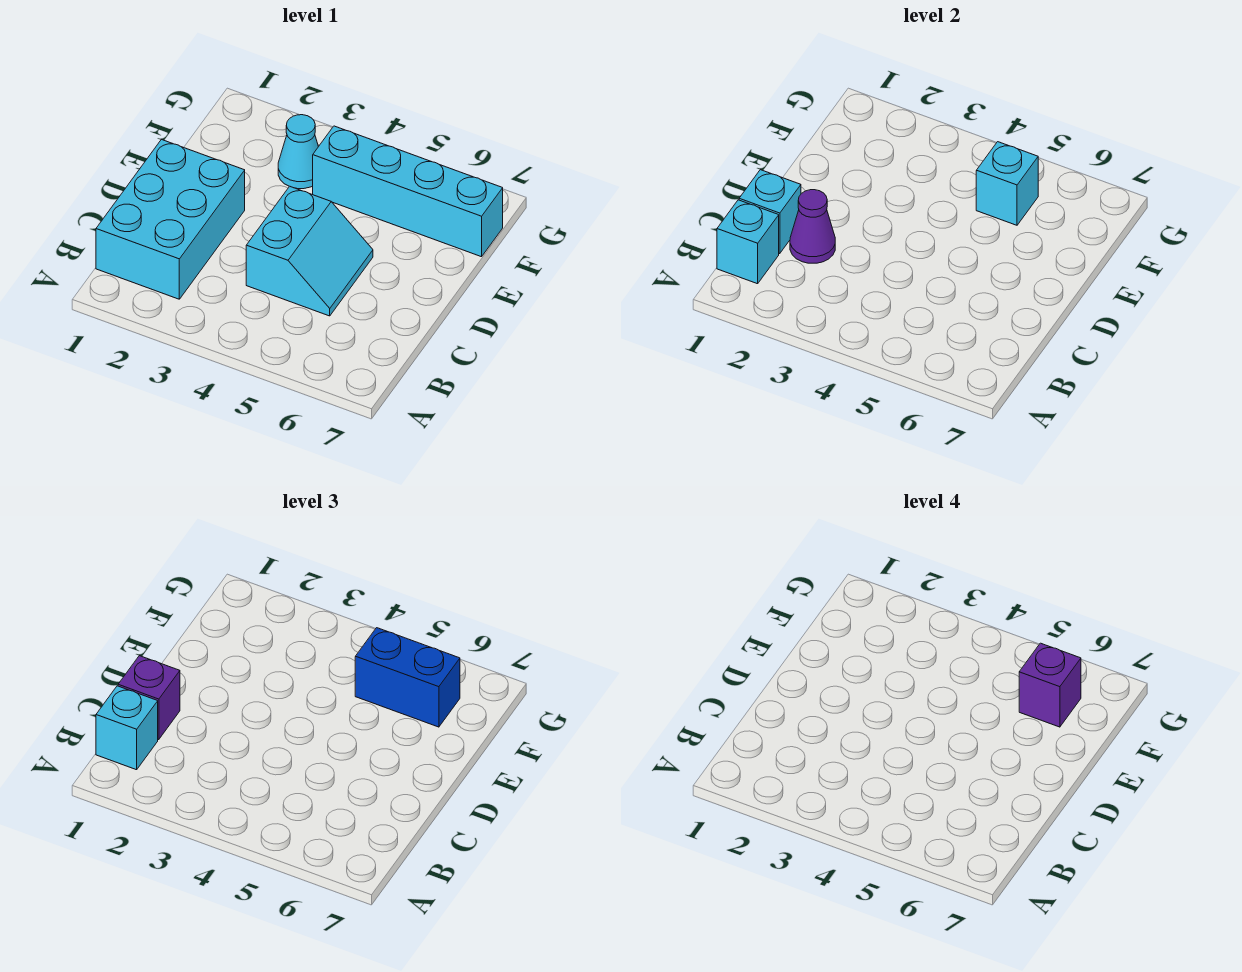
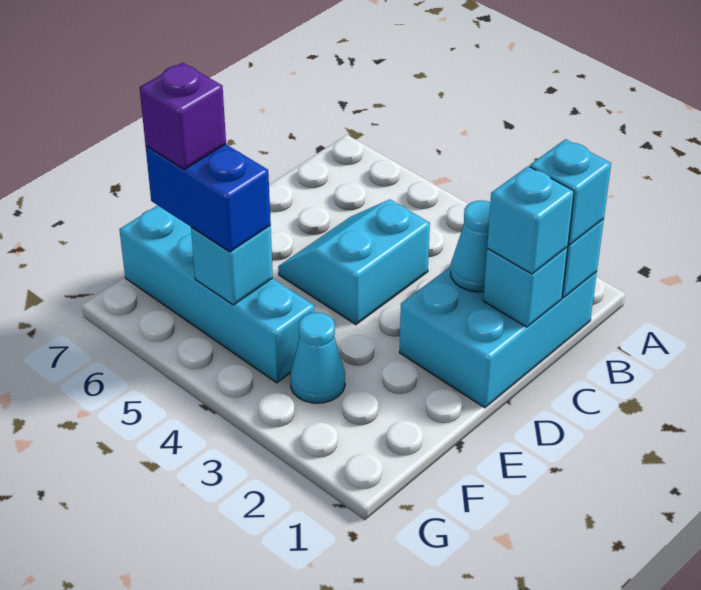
purple 1x1 brick [118,656,180,740] -> cyan 1x1 brick [487,166,574,274]
purple 1x1 cone [790,190,835,263] -> cyan 1x1 cone [451,201,490,292]

